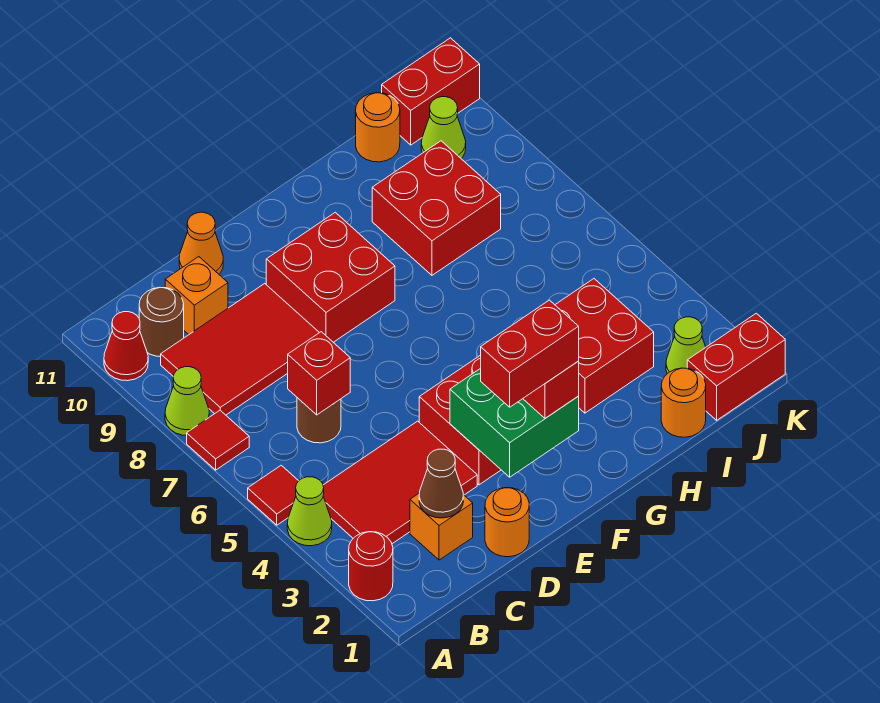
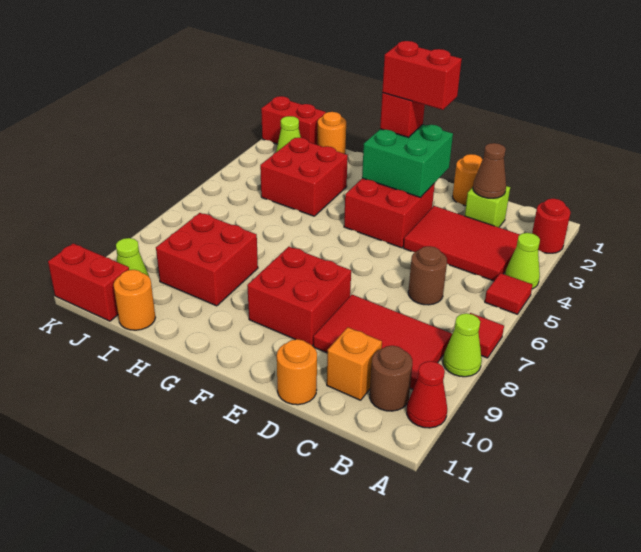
orange 1x1 brick [410,494,473,560] -> lime 1x1 brick [465,186,510,227]
red 1x1 brick [288,332,350,415] -> none
orange 1x1 cone [179,212,223,274] -> orange 1x1 round brick [277,339,317,405]

